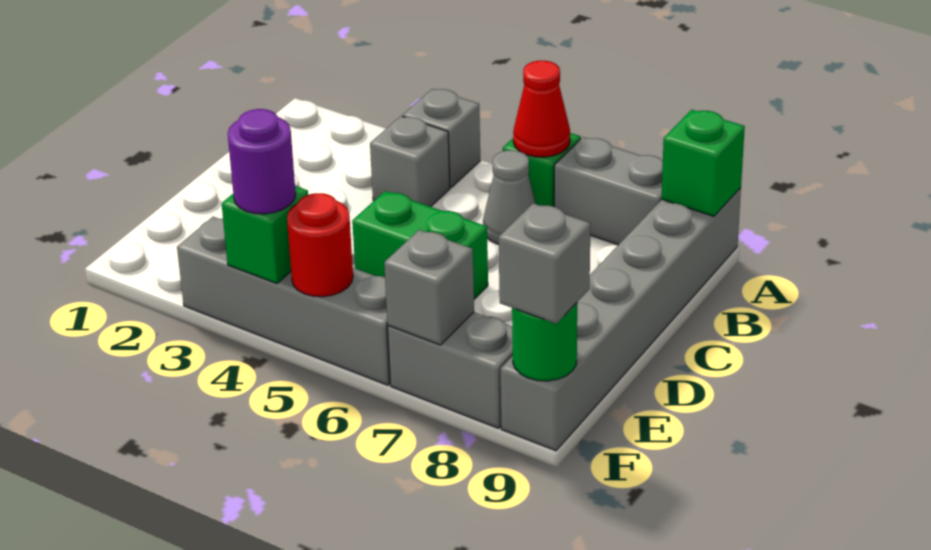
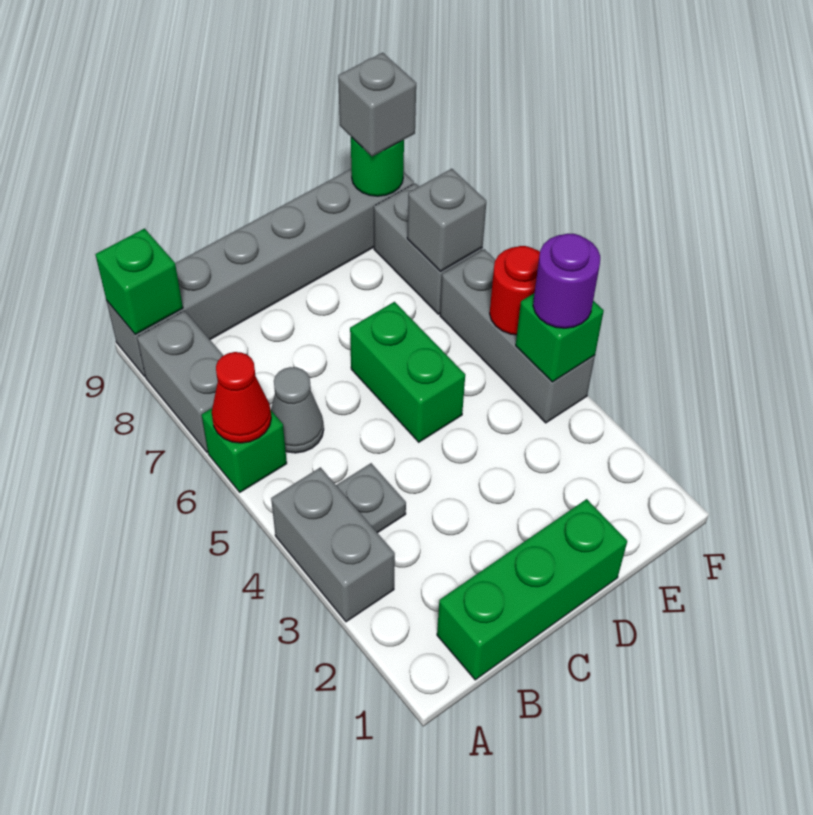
grey 1x1 brick [403,89,480,188] -> grey 1x2 brick [271,468,395,622]
none -> green 1x3 brick [437,499,627,680]
grey 1x1 brick [370,116,450,207] -> grey 1x1 plate [336,463,406,533]
grey 1x4 brick [177,217,390,385] -> grey 1x3 brick [440,249,595,423]

